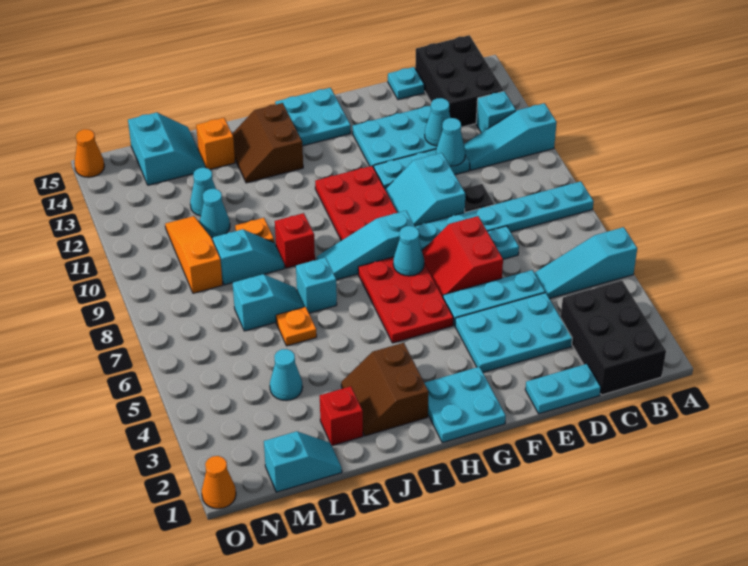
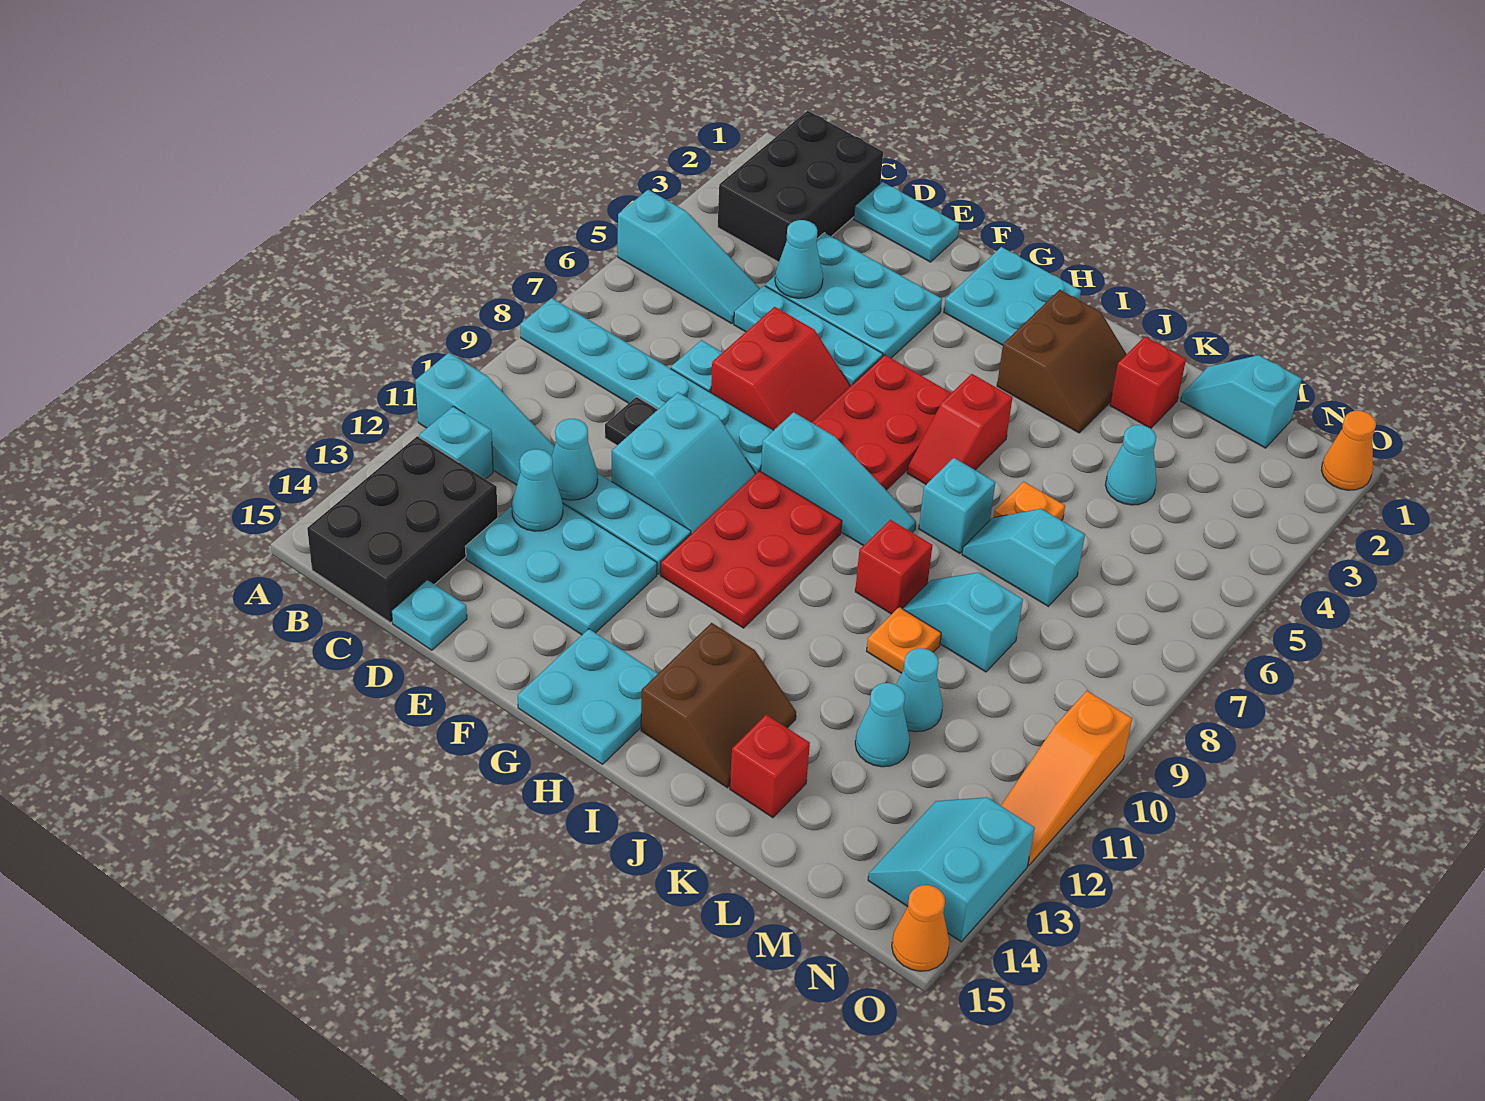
cyan 1x1 cone [393,226,424,276] -> cyan 1x1 cone moved to [775,220,823,298]
none -> red 1x2 slope [907,374,1013,484]
orange 1x1 brick [196,118,235,169] -> red 1x1 brick [730,715,810,818]
cyan 2x2 slope [128,112,205,185] -> cyan 2x2 slope moved to [868,797,1035,942]
orange 1x3 slope [165,216,223,293] -> orange 1x3 slope moved to [1001,691,1132,866]

